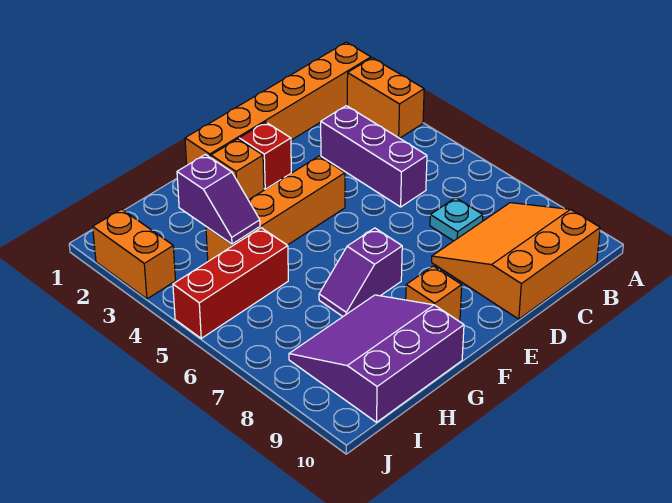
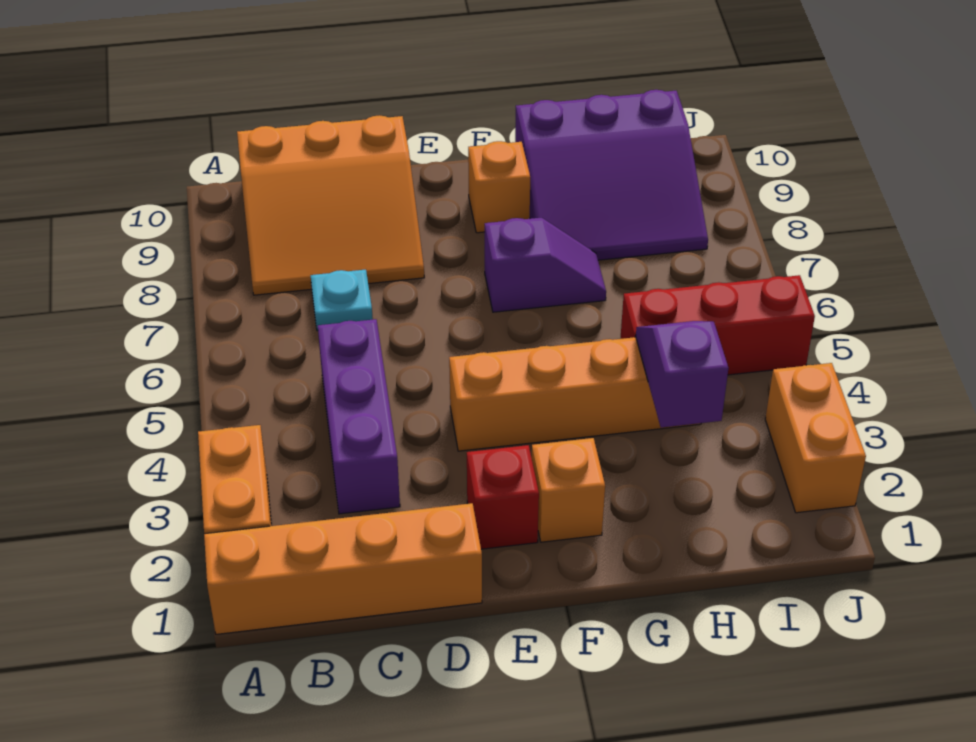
orange 1x6 brick [185,42,371,165] -> orange 1x4 brick [204,503,482,634]

